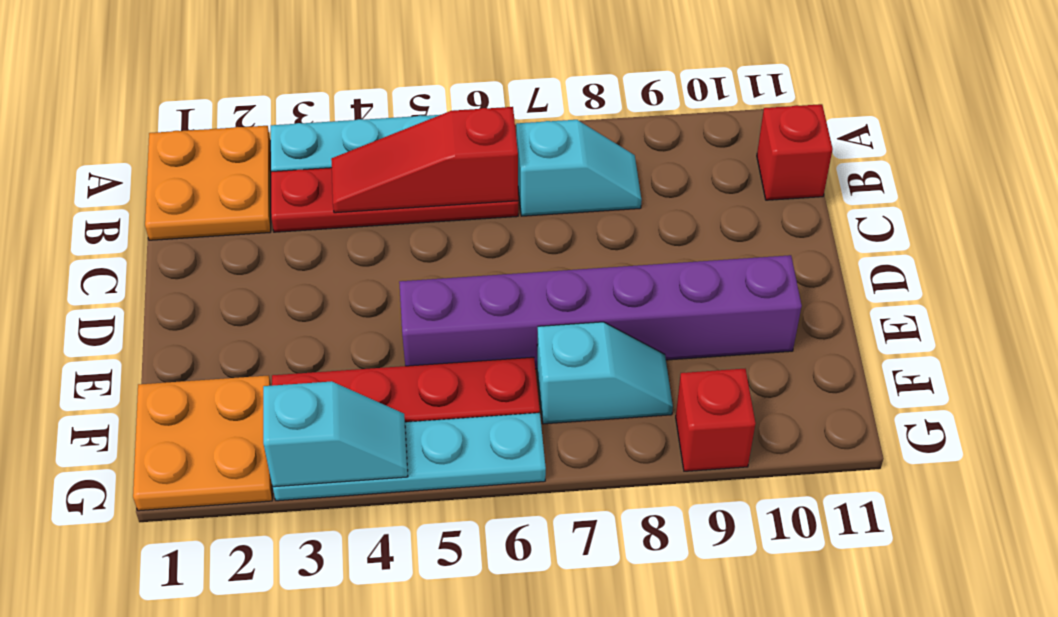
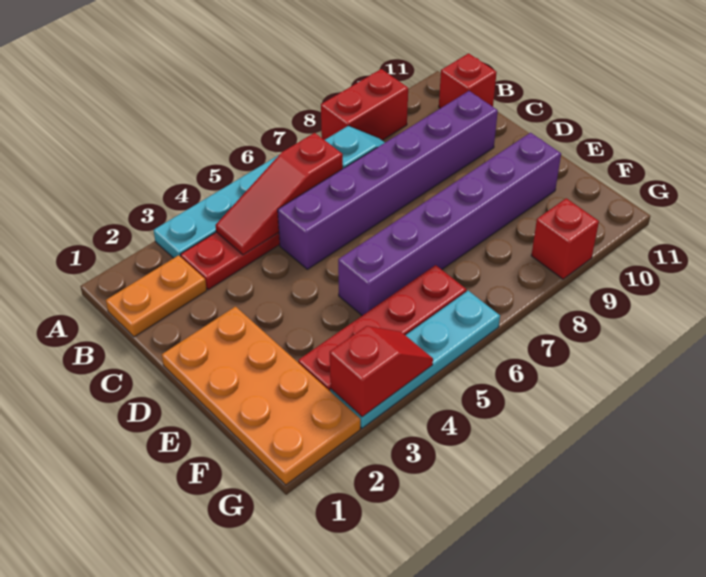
orange 2x2 plate [145,126,271,240] -> orange 1x2 plate [106,255,207,337]
none -> red 1x2 brick [321,69,408,140]
none -> purple 1x6 brick [278,91,498,269]
orange 2x2 plate [133,376,272,511] -> orange 2x4 plate [162,307,360,485]
cyan 1x2 slope [537,322,673,424] -> none
cyan 1x2 slope [263,381,408,487] -> red 1x2 slope [330,326,433,417]

